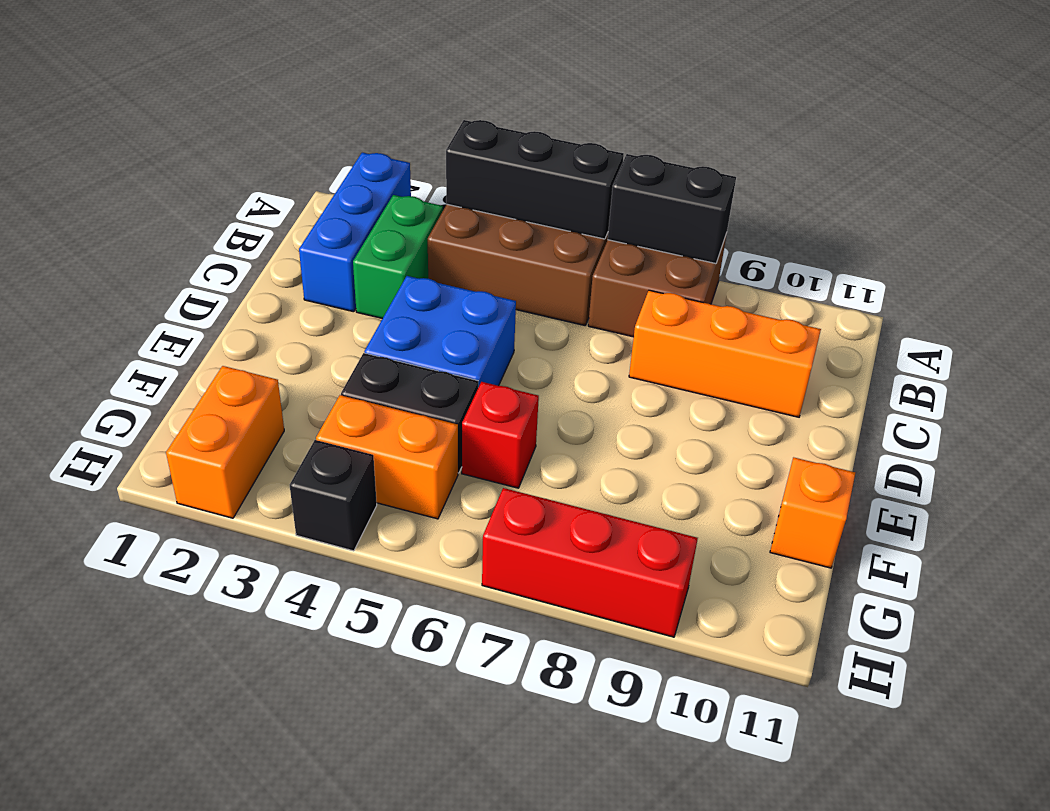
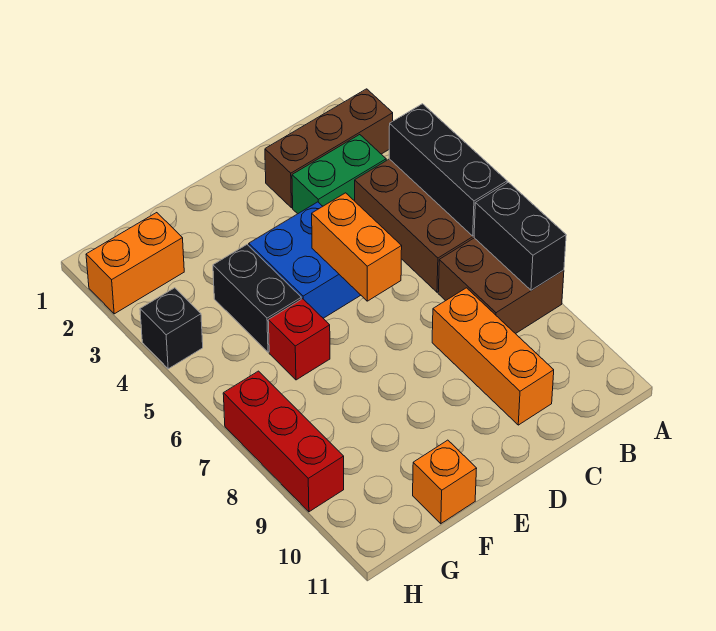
blue 1x3 brick [299,153,411,312] -> brown 1x3 brick [265,89,393,208]
orange 1x2 brick [316,395,458,519] -> orange 1x2 brick moved to [312,193,402,301]

